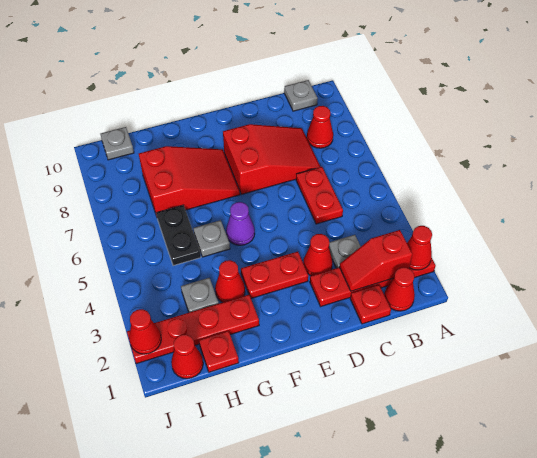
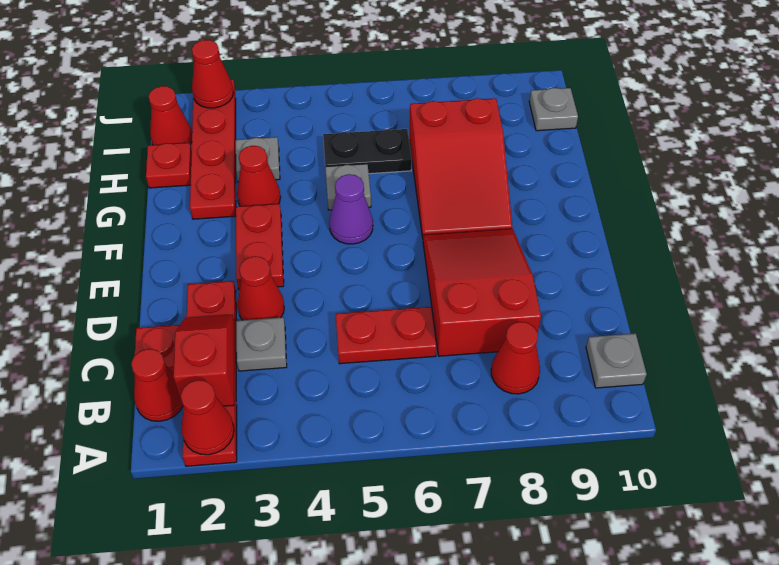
red 2x3 slope [223,124,320,195] -> red 2x3 slope turned to [423,229,541,356]

